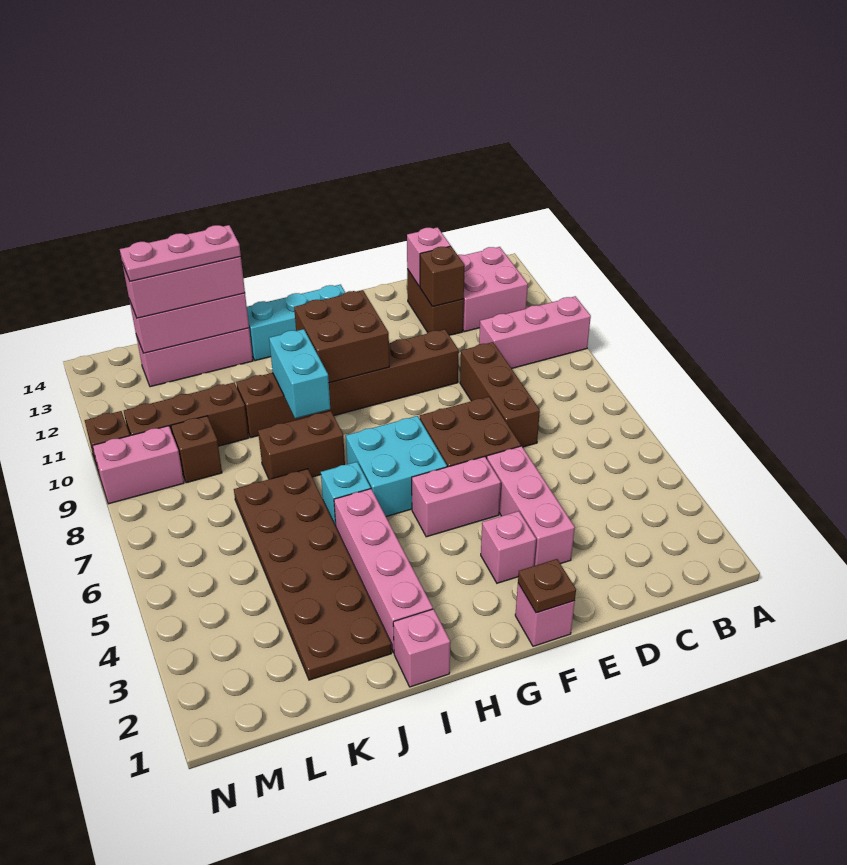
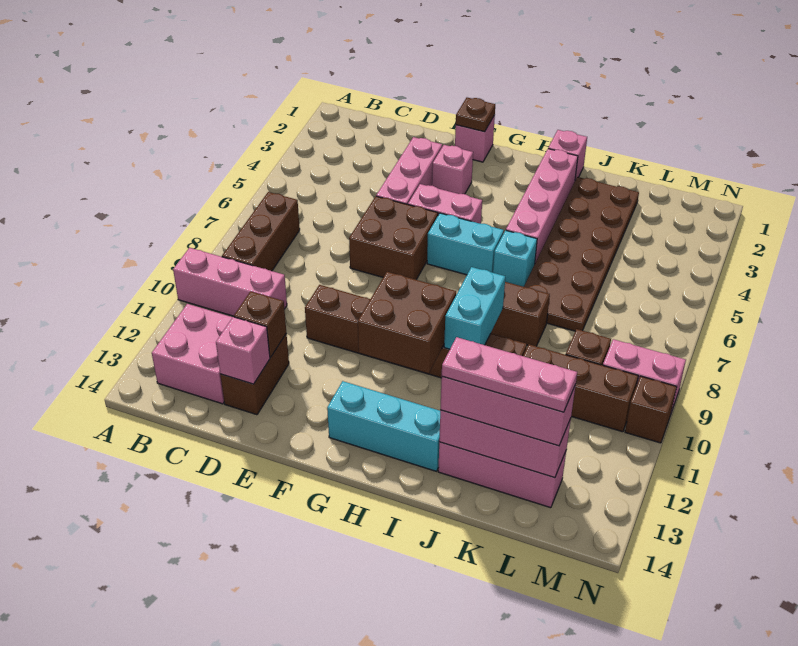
brown 1x3 brick [460,342,540,447] -> brown 1x3 brick moved to [222,192,300,271]
cyan 2x2 brick [346,416,447,517] -> cyan 1x2 brick [427,213,504,275]

